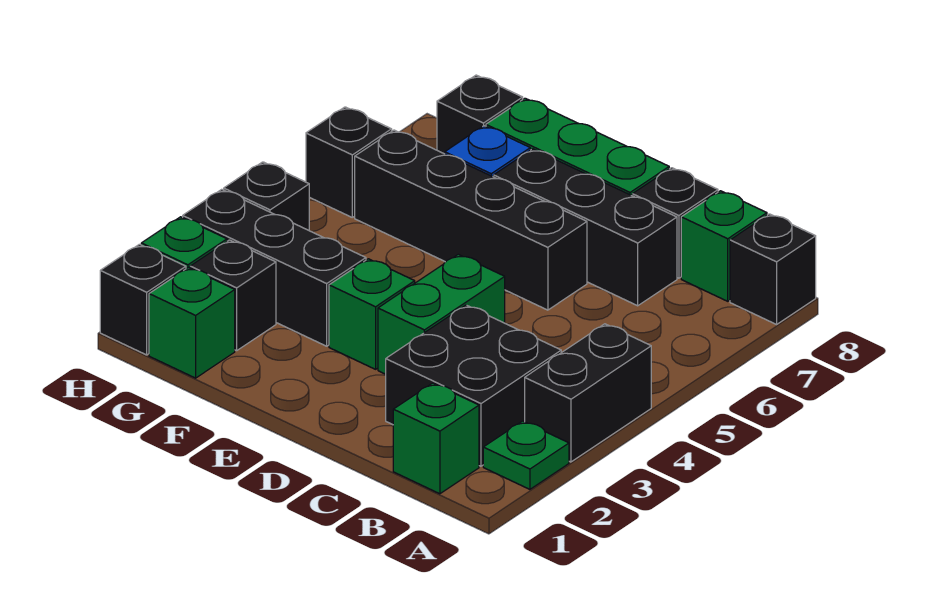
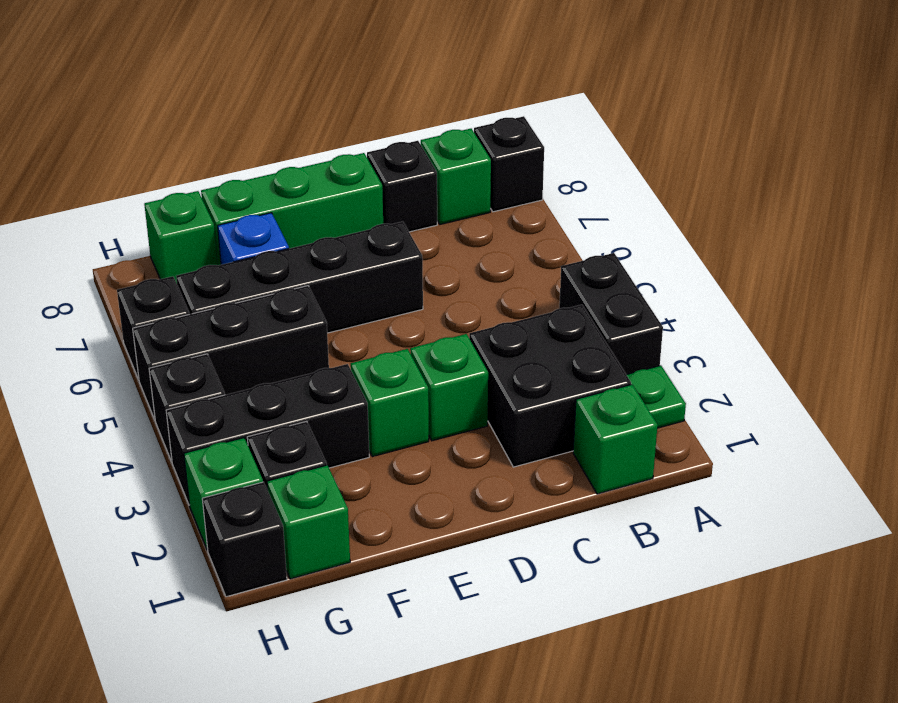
black 1x3 brick [494,149,677,306] -> black 1x3 brick moved to [133,286,329,419]
green 1x2 brick [378,254,505,374] -> green 1x1 brick [410,334,488,441]
black 1x1 brick [437,75,523,154] -> green 1x1 brick [144,191,218,283]

